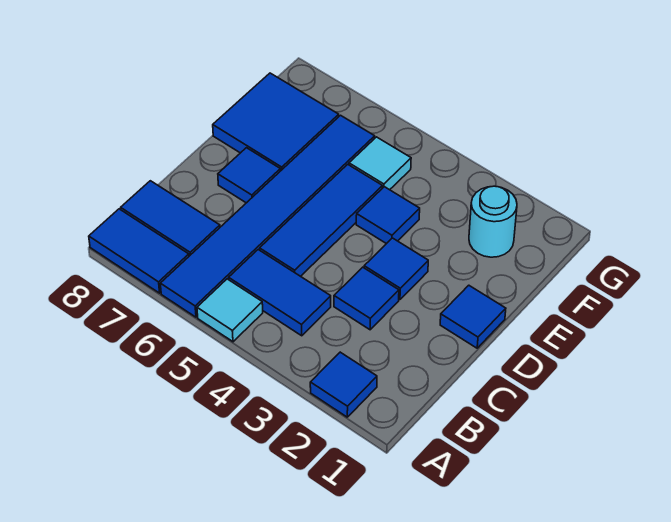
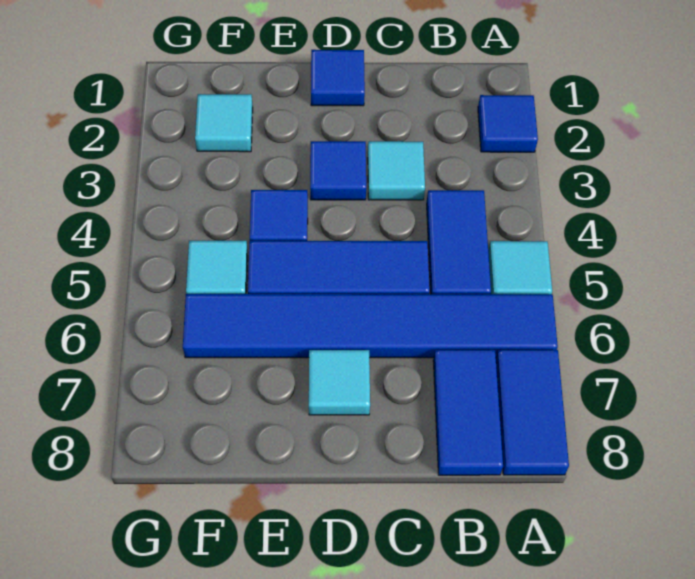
blue 1x1 tile [334,267,399,330] -> cyan 1x1 tile [368,141,425,200]
blue 1x1 tile [218,148,280,203] -> cyan 1x1 tile [309,350,370,415]
blue 2x2 tile [213,73,339,171] -> none
cyan 1x1 round brick [469,186,517,257] -> cyan 1x1 tile [195,94,253,152]

